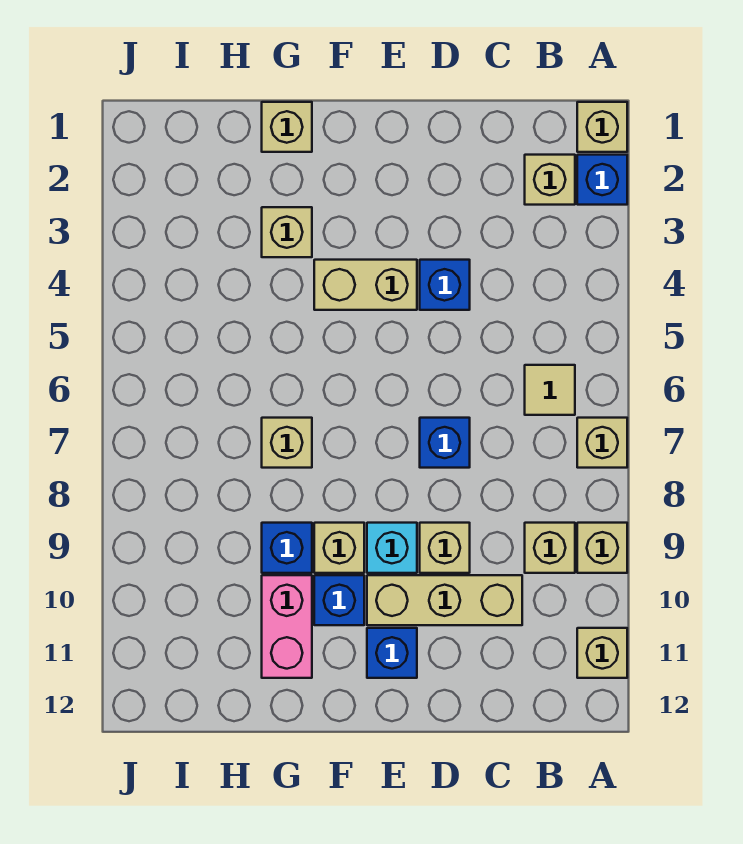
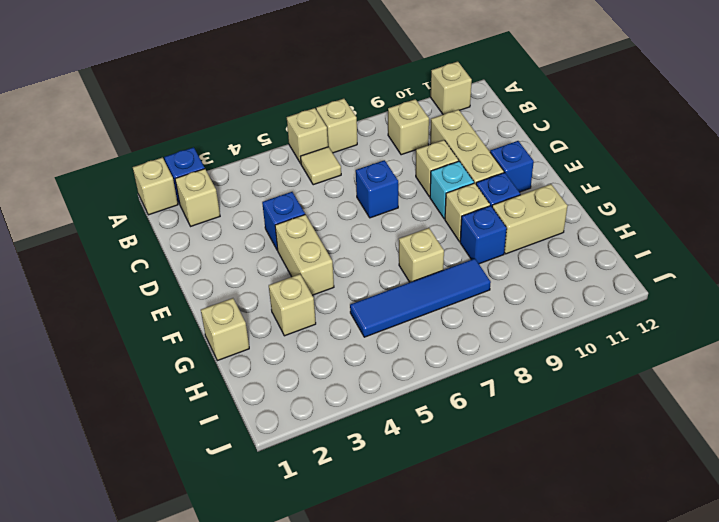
tan 1x1 brick [577,523,627,573] -> tan 1x1 brick moved to [287,108,328,163]
pink 1x2 brick [262,575,312,678] -> tan 1x2 brick [492,184,567,254]
none -> blue 1x4 tile [350,259,491,337]

